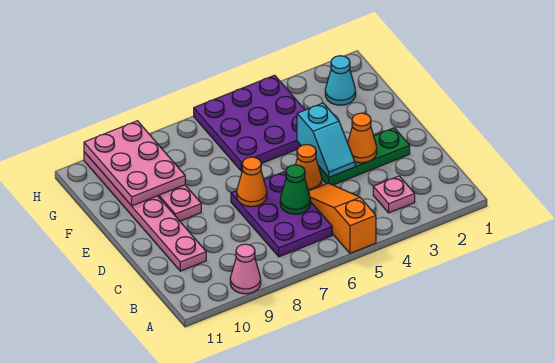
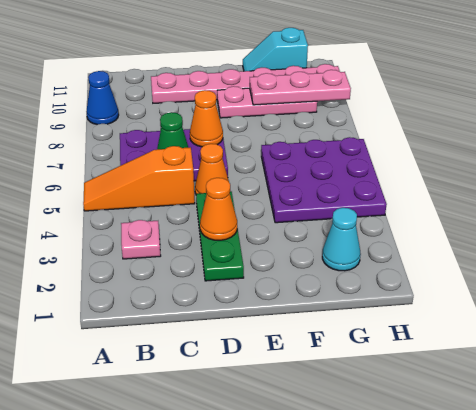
orange 1x3 slope [309,183,376,253] -> orange 1x3 slope turned to [83,146,195,211]
pink 1x1 cone [230,244,261,294] -> blue 1x1 cone [86,71,119,125]
cyan 1x2 slope [297,103,355,177] -> cyan 1x2 slope moved to [243,28,308,71]
pink 2x3 plate [84,121,185,206] -> pink 1x3 plate [250,70,351,105]

